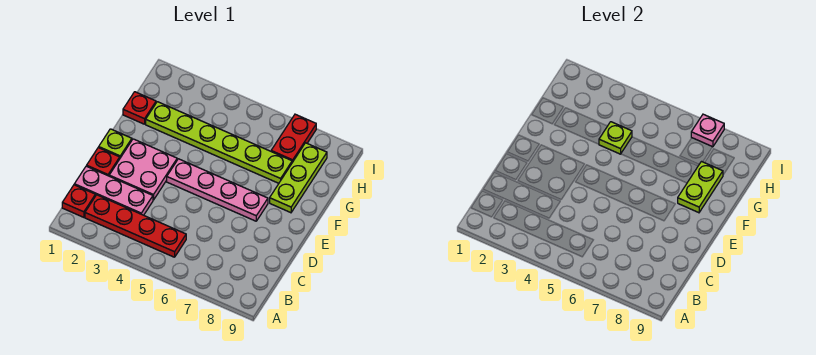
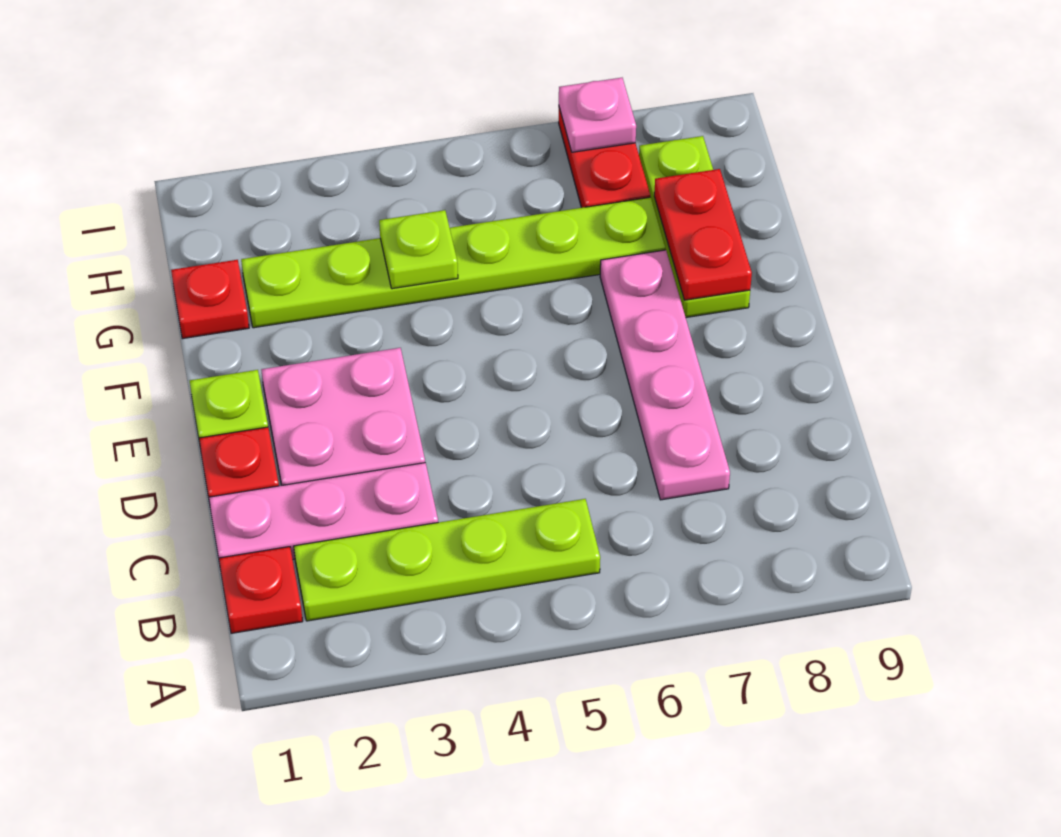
red 1x4 plate [85,195,186,257] -> lime 1x4 plate [294,499,600,621]
pink 1x4 plate [167,159,268,221] -> pink 1x4 plate turned to [600,250,730,500]
lime 1x2 plate [678,162,723,213] -> red 1x2 plate [654,169,752,300]

